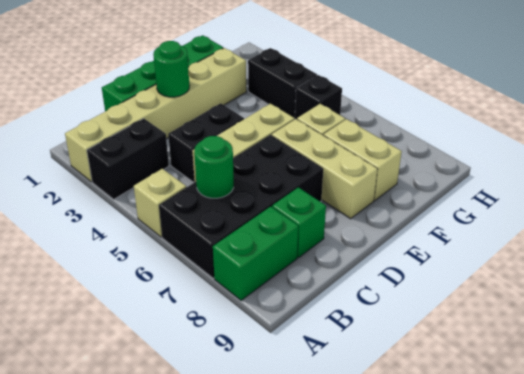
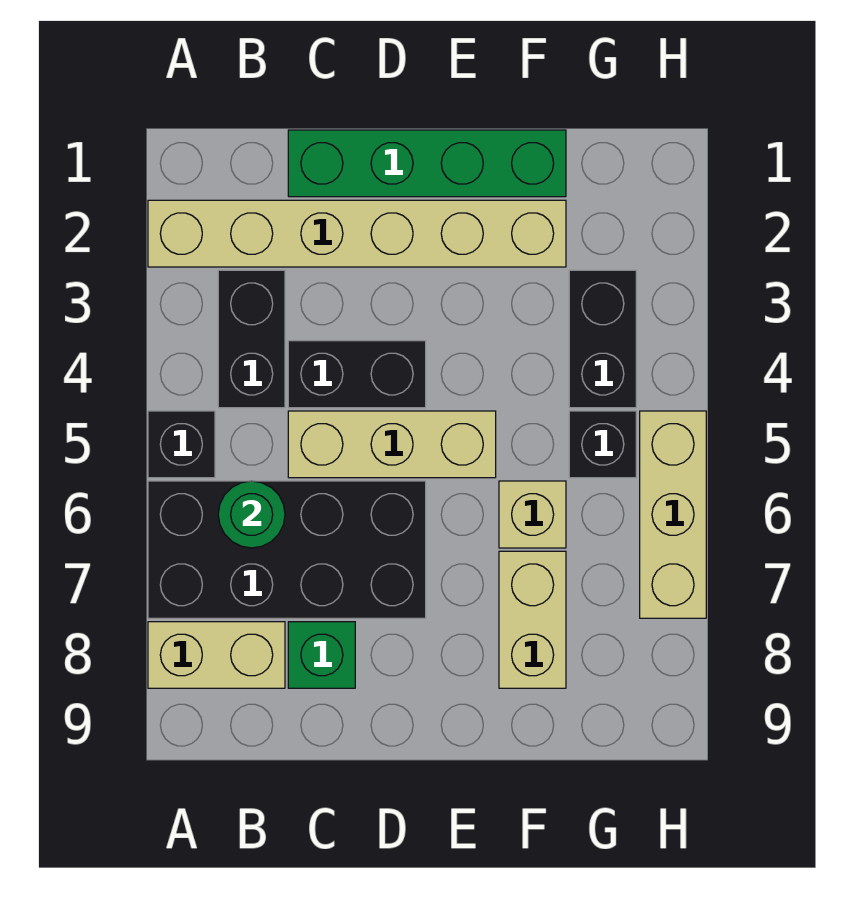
black 1x2 brick [87,118,169,199] -> black 1x2 brick turned to [218,270,285,408]
tan 1x1 brick [134,169,186,237] -> black 1x1 brick [148,411,215,478]
green 1x2 brick [213,206,298,300] -> tan 1x2 brick [148,622,285,688]
green 1x1 round brick [153,41,190,97] -> none
tan 1x3 brick [272,119,378,219] -> tan 1x3 brick moved to [640,411,706,618]

